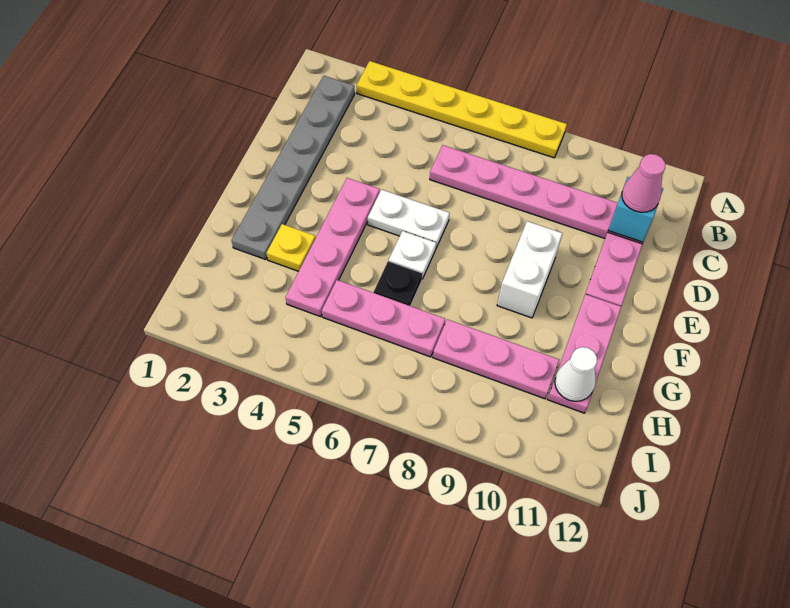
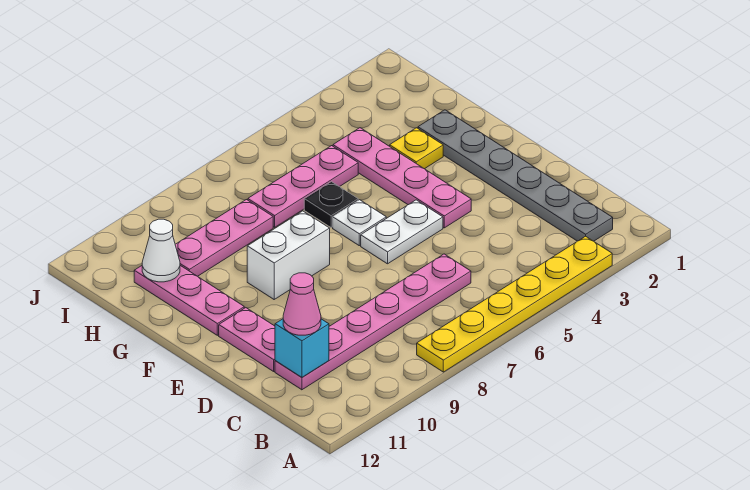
white 1x2 brick [497,221,562,318] -> white 1x2 brick turned to [247,211,330,299]

